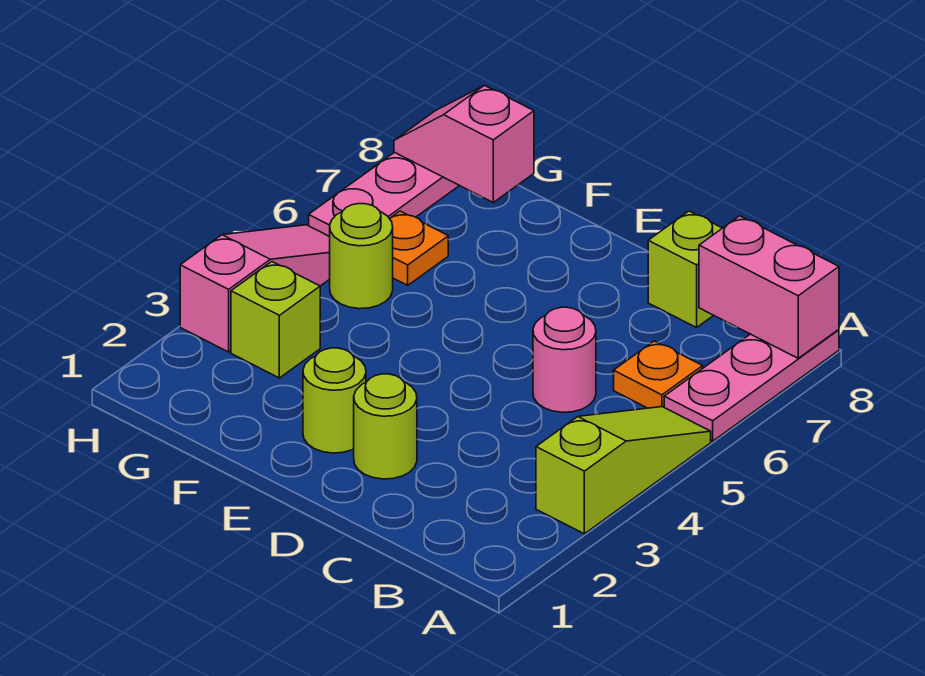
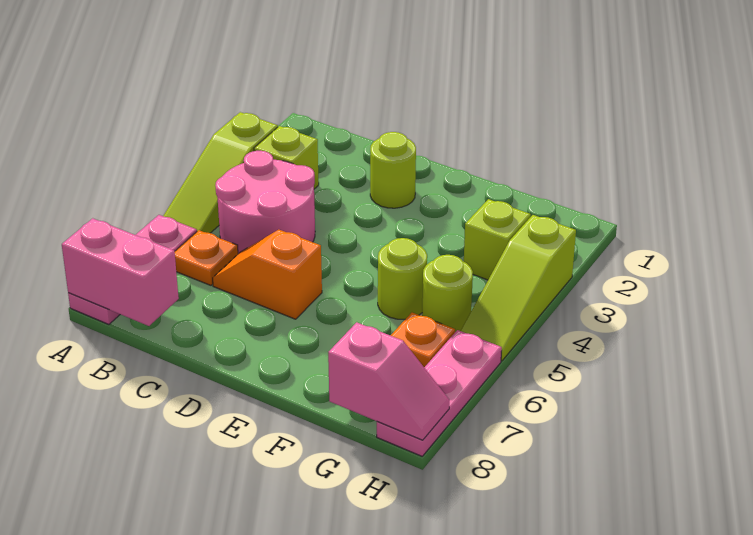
pink 1x1 round brick [533,307,596,412] -> pink 2x2 round brick [215,151,315,254]
none -> orange 1x2 slope [213,230,322,319]
lime 1x1 brick [648,211,722,328] -> lime 1x1 brick moved to [254,126,319,189]
lime 1x1 round brick [303,348,366,453] -> lime 1x1 round brick moved to [378,238,427,319]
pink 1x3 slope [180,225,330,352] -> lime 1x3 slope [461,215,576,361]

